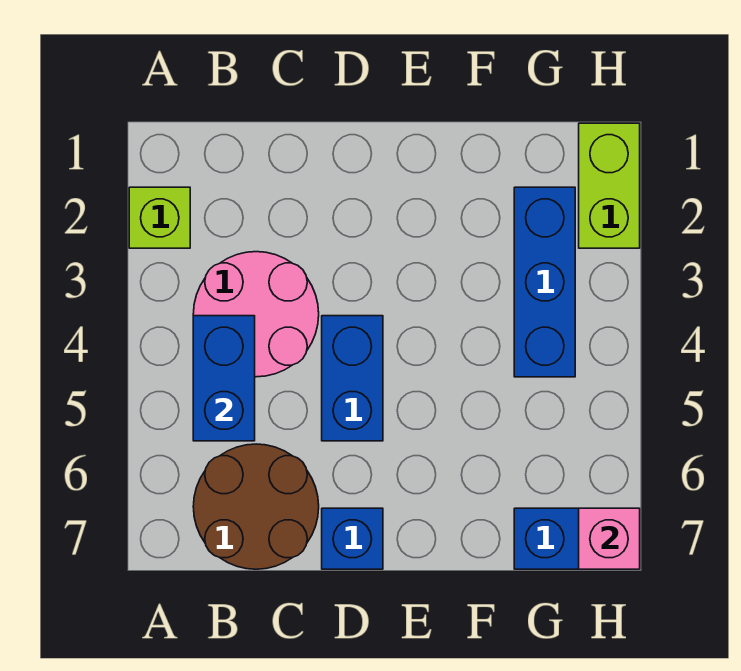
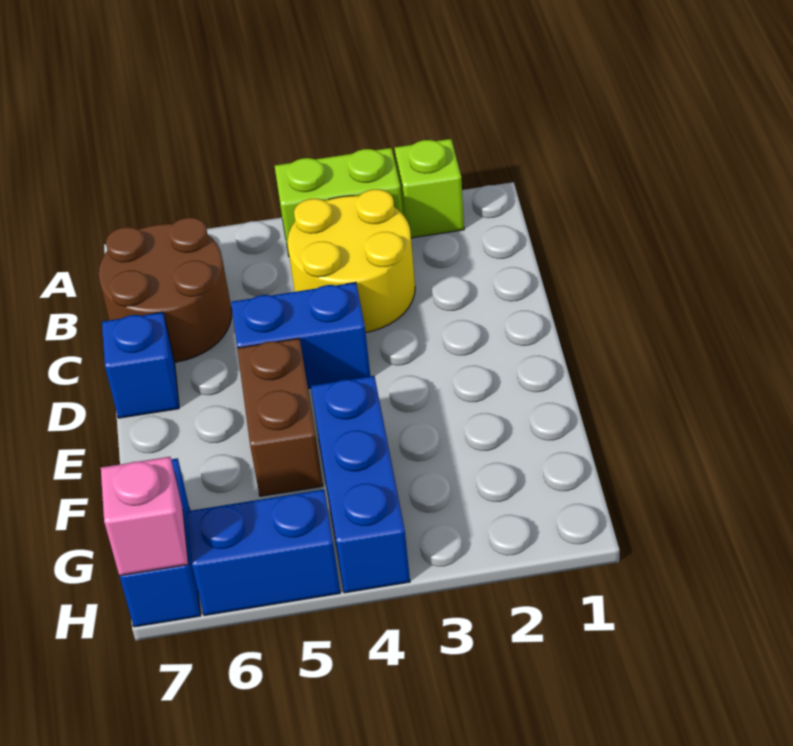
pink 2x2 round brick [193,252,319,377] -> yellow 2x2 round brick [288,189,415,332]
blue 1x2 brick [193,316,255,441] -> blue 1x2 brick moved to [187,489,340,616]
none -> brown 1x2 brick [237,338,323,496]
blue 1x3 brick [514,187,575,377] -> blue 1x3 brick turned to [311,376,410,593]
lime 1x2 brick [579,123,640,248] -> lime 1x2 brick moved to [275,148,403,256]

